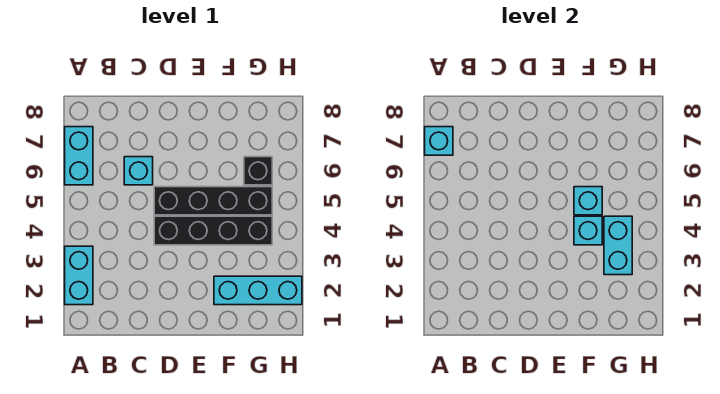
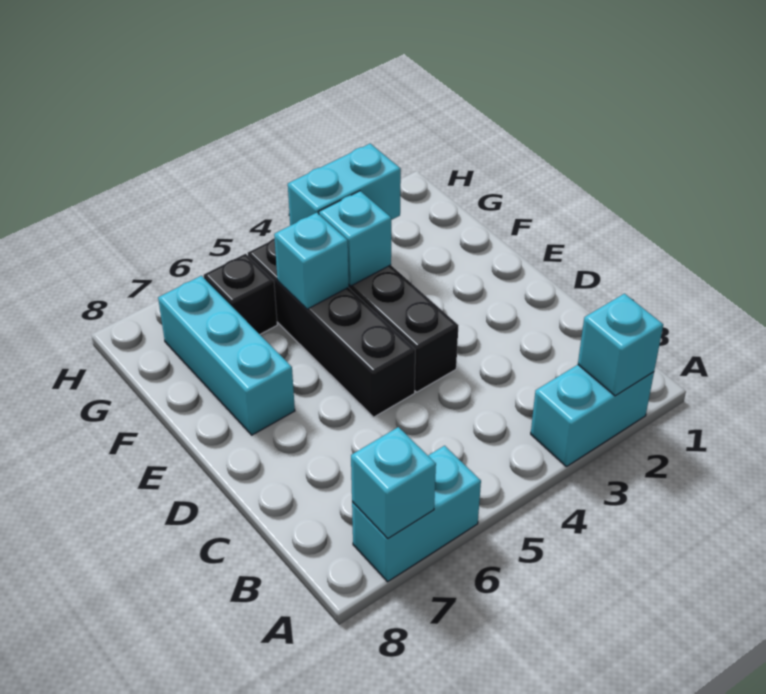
cyan 1x1 brick [124,157,153,185] -> cyan 1x1 brick moved to [578,294,663,396]
cyan 1x3 brick [214,276,302,305] -> cyan 1x3 brick moved to [158,276,295,435]

